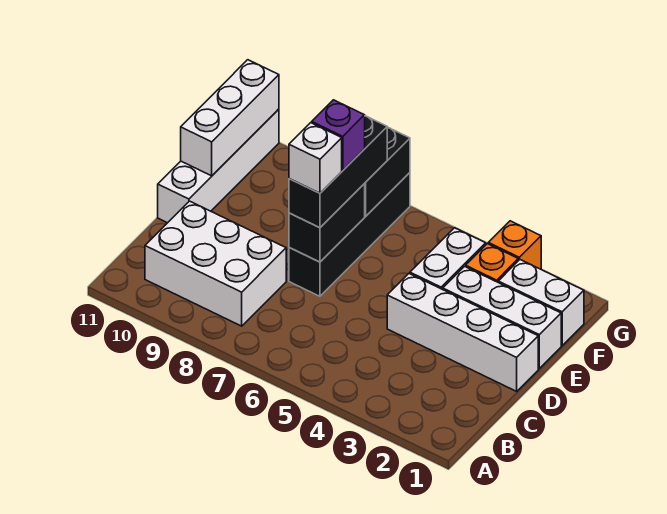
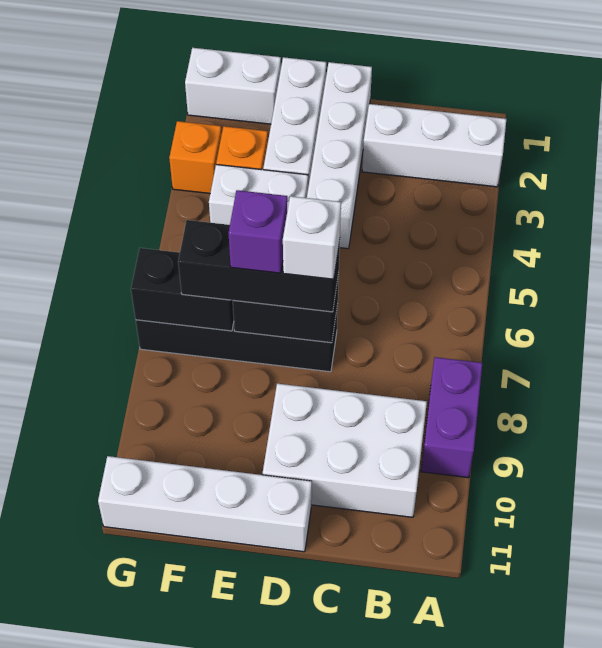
none -> purple 1x2 brick [421,357,482,478]
white 2x3 brick [145,201,286,326] -> white 2x3 brick turned to [263,384,427,517]
white 1x3 brick [181,60,279,176] -> white 1x3 brick moved to [362,104,506,187]
white 1x2 brick [498,260,584,346] -> white 1x2 brick turned to [185,48,281,124]

